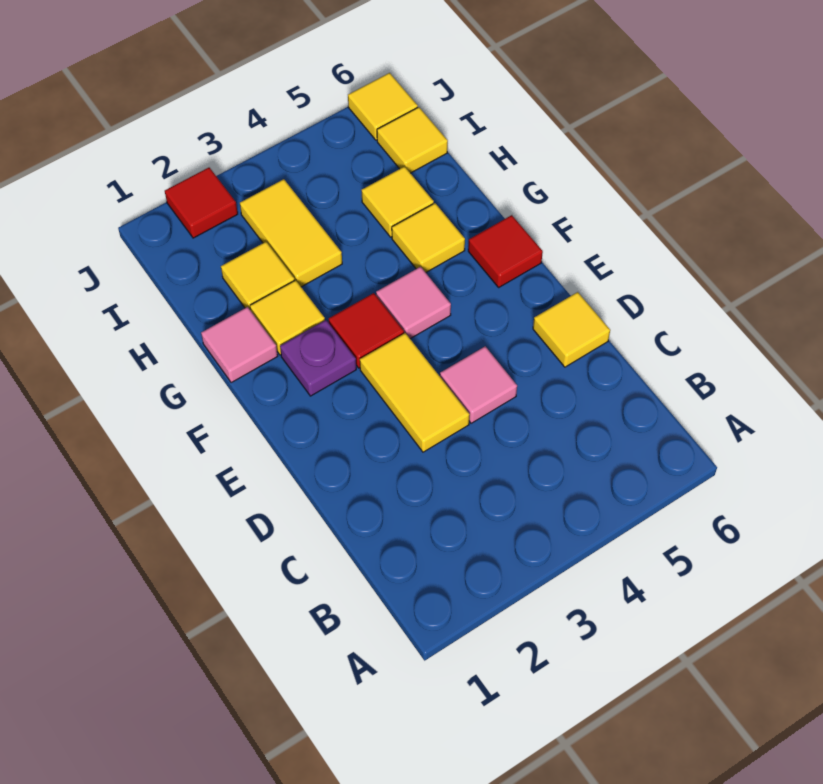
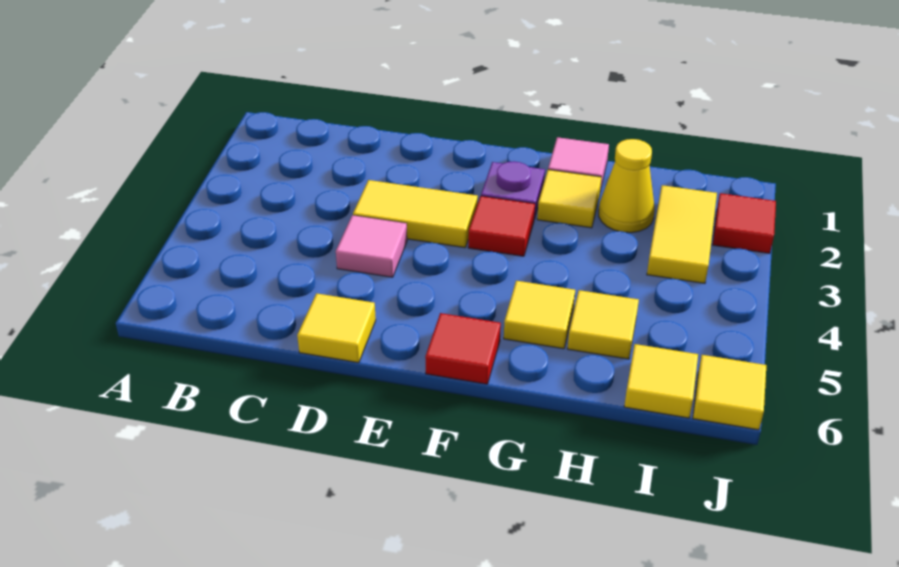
pink 1x1 tile [376,267,451,339] -> none
yellow 1x1 tile [221,242,295,310] -> yellow 1x1 cone [599,139,655,233]
yellow 1x2 tile [240,179,342,287] -> yellow 1x2 tile turned to [647,185,717,283]

